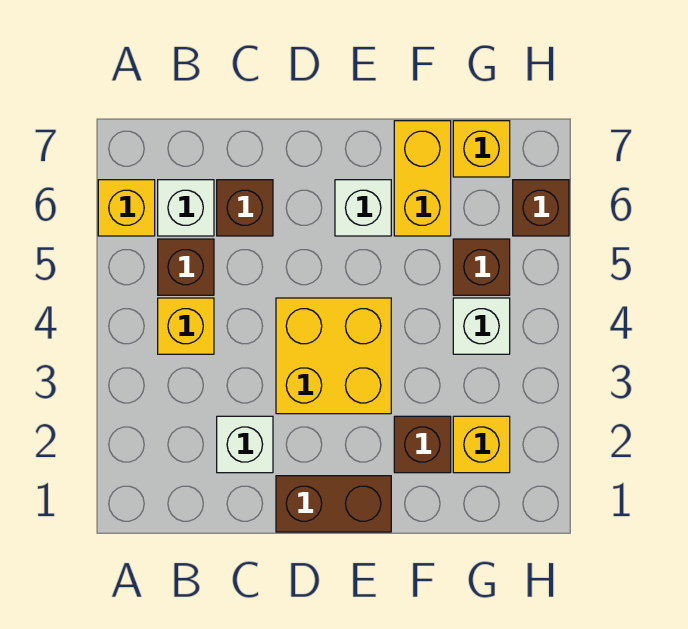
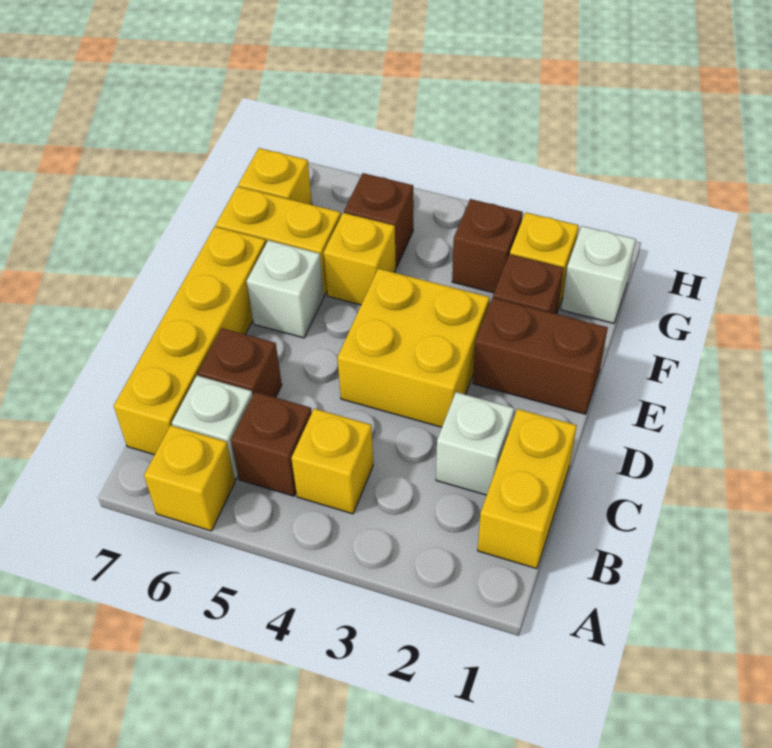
none -> yellow 1x2 brick [478,409,577,569]
none -> yellow 1x4 brick [114,227,266,455]
brown 1x2 brick [276,476,391,532] -> brown 1x2 brick turned to [473,298,608,414]
none -> yellow 1x1 brick [324,213,396,305]
white 1x1 brick [453,298,510,354] -> white 1x1 brick moved to [561,226,636,323]
brown 1x1 brick [513,180,569,236] -> brown 1x1 brick moved to [452,199,523,293]

